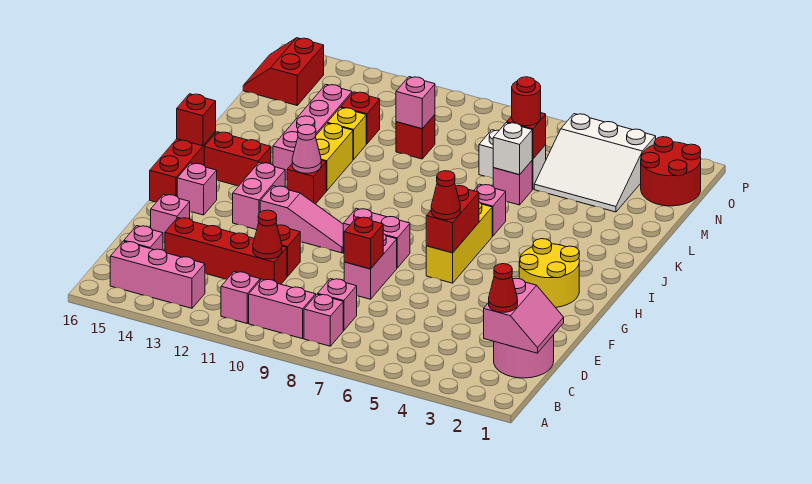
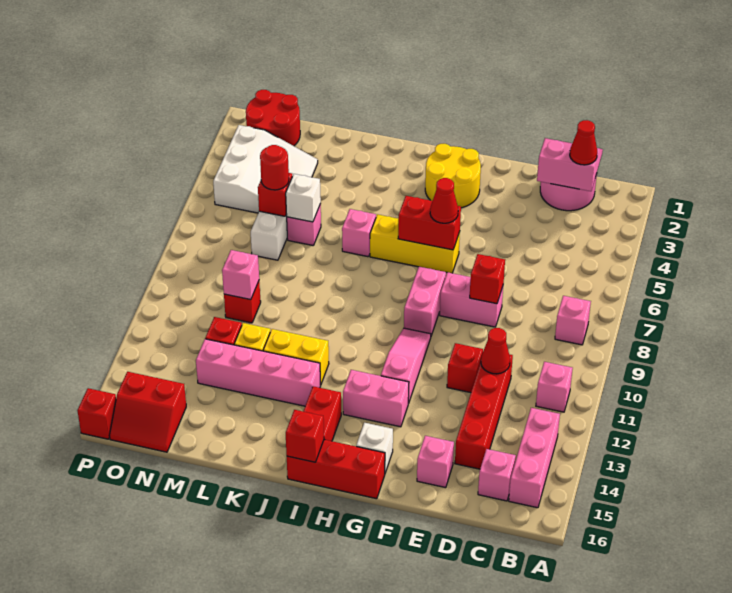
pink 1x2 brick [249,279,316,339] -> none
pink 1x1 brick [318,279,357,331] -> none
pink 1x1 brick [177,163,217,215] -> white 1x1 brick [356,423,393,473]
red 1x1 brick [287,160,326,204] -> red 1x1 brick moved to [77,388,116,439]
pink 1x1 cone [292,125,321,173] -> none

